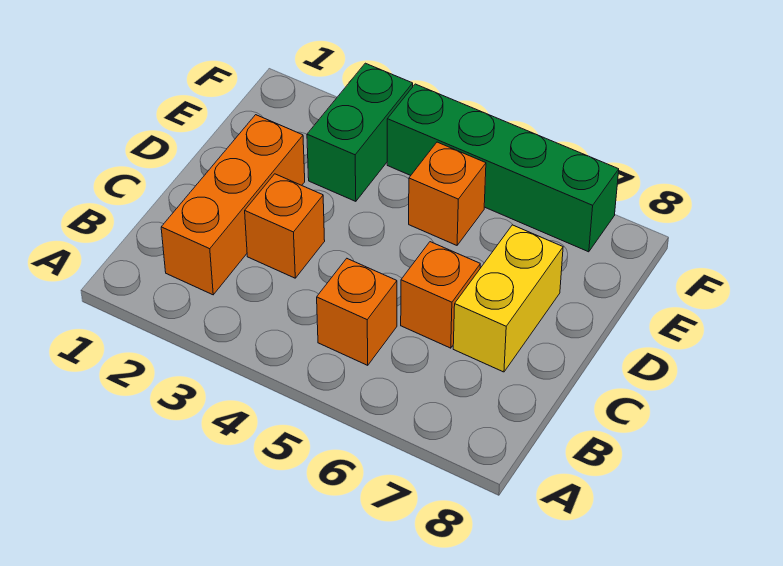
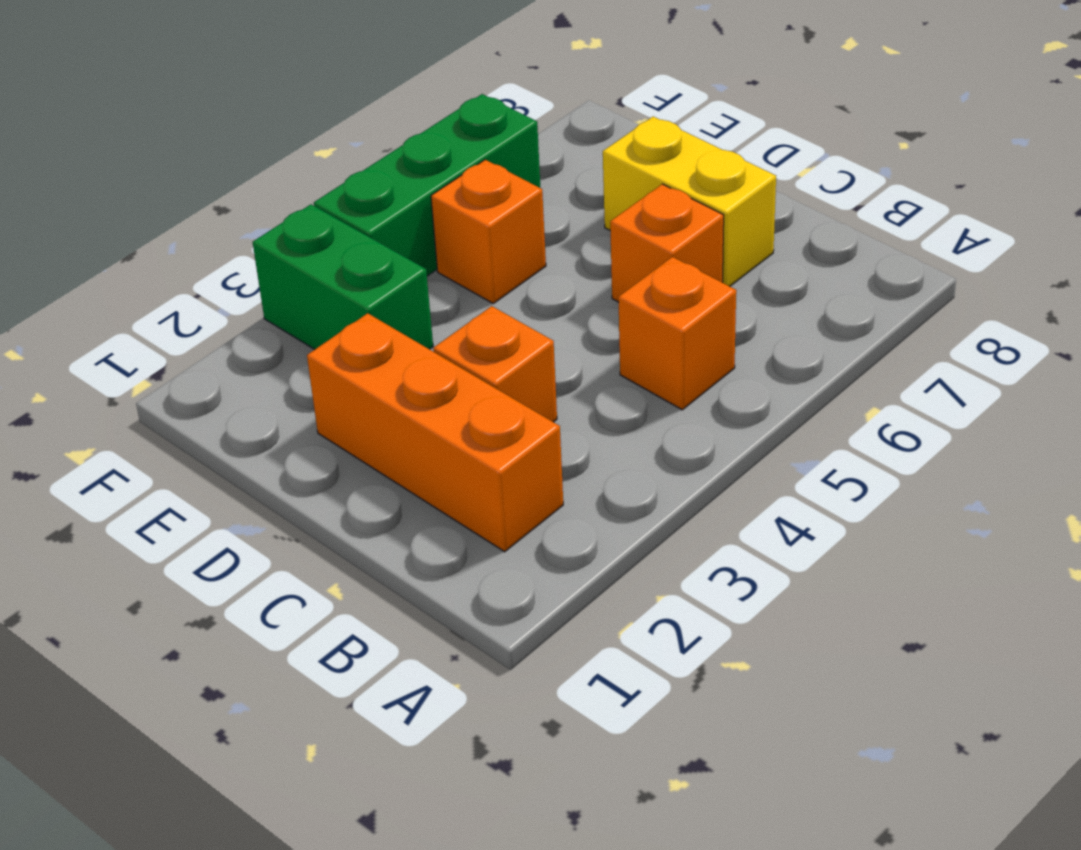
green 1x4 brick [387,84,619,252] -> green 1x3 brick [314,94,540,276]

